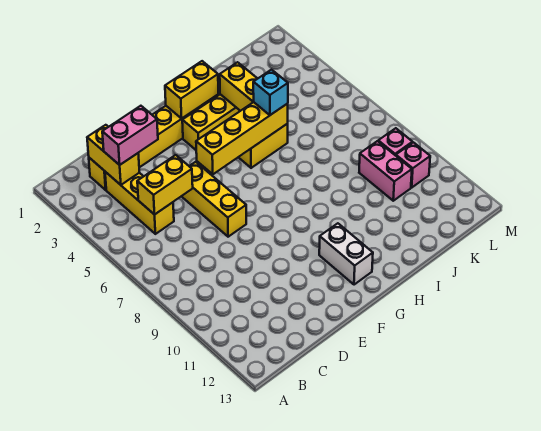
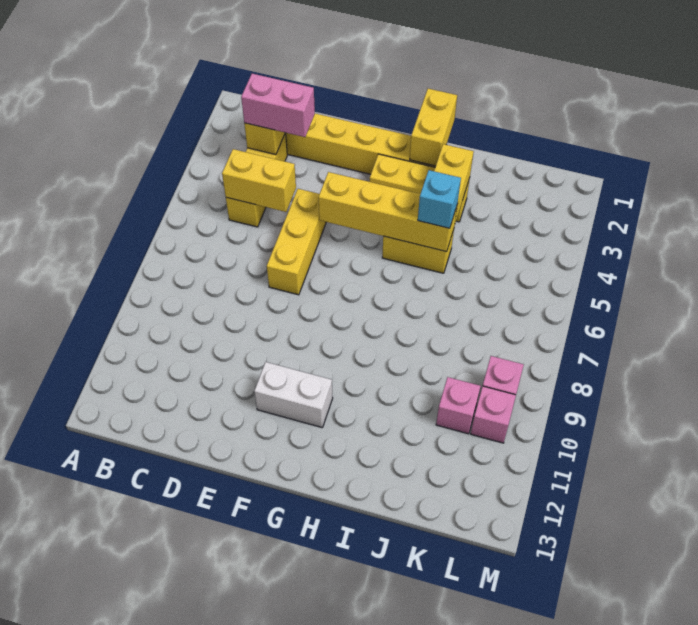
yellow 1x2 brick [165,61,218,119] -> yellow 1x2 brick turned to [410,89,457,166]
white 1x2 brick [319,223,373,285] -> white 1x2 brick turned to [254,362,333,427]
pink 1x2 brick [359,141,412,201] -> pink 1x1 brick [436,377,481,434]

